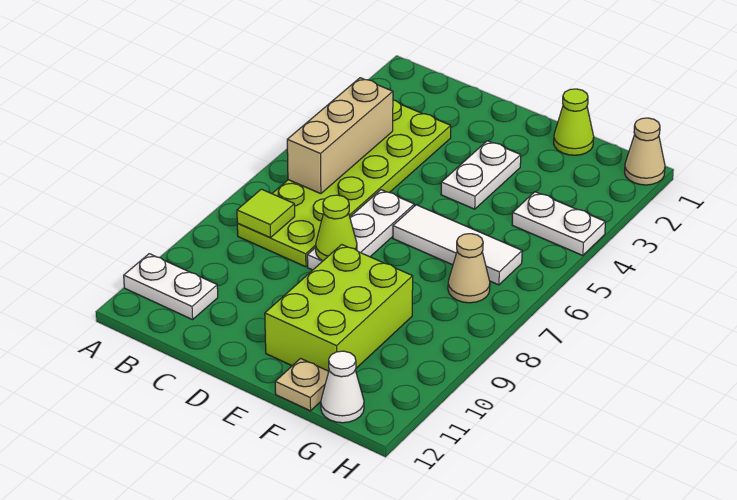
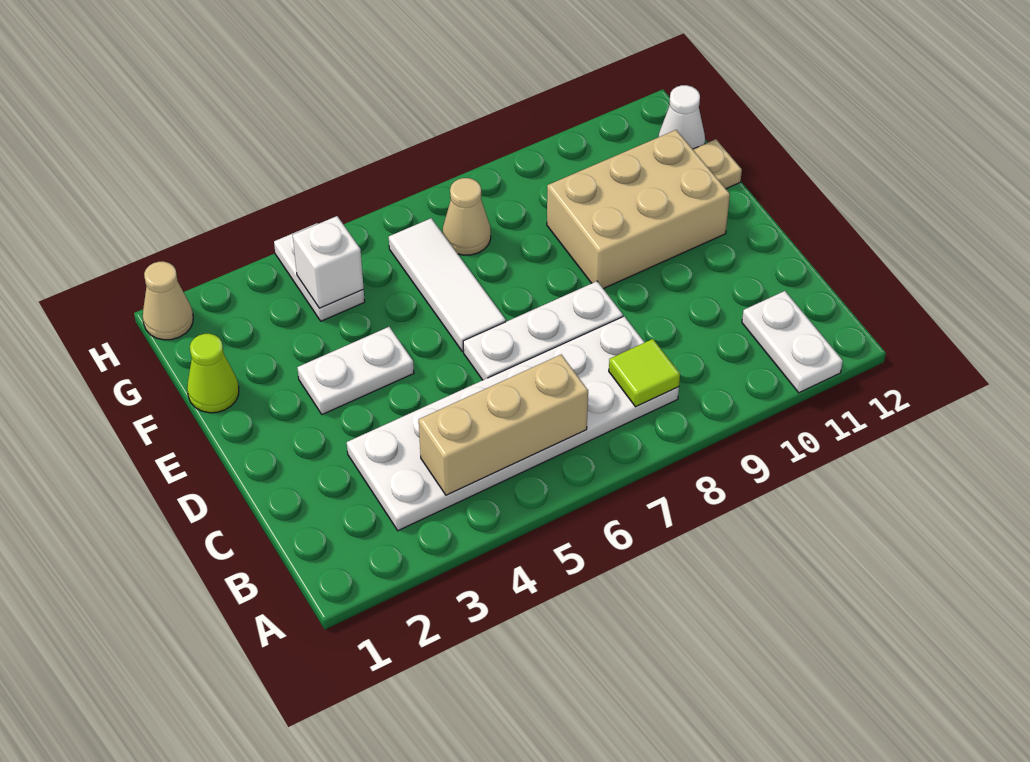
lime 2x6 plate [237,100,451,267] -> white 2x6 plate [347,316,679,531]
lime 1x1 cone [316,195,357,261] -> none
lime 2x3 brick [265,245,413,371] -> tan 2x3 brick [547,130,730,289]
none -> white 1x1 brick [293,216,364,308]

